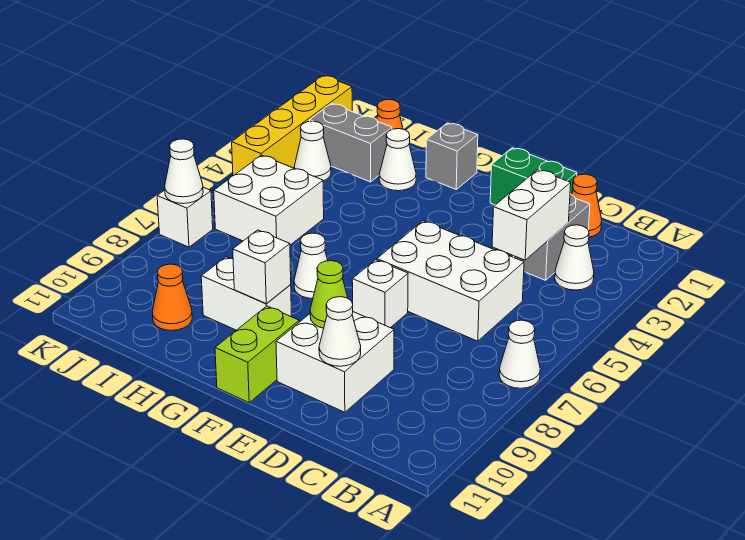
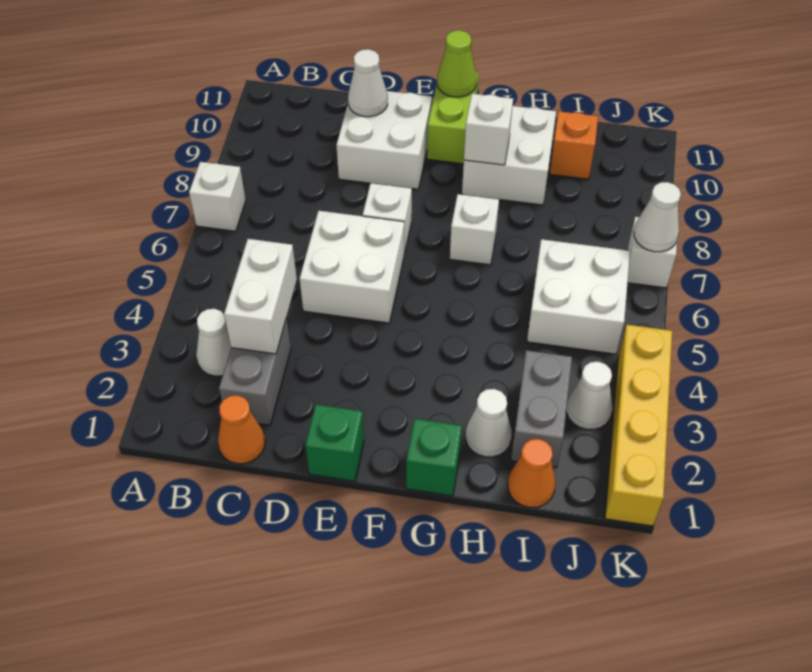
white 1x1 cone [499,320,540,388] -> white 1x1 brick [189,162,246,231]
white 2x3 brick [377,221,524,341] -> white 2x2 brick [300,211,404,323]
green 1x2 brick [490,148,577,205] -> green 1x1 brick [305,405,364,481]
lime 1x1 cone [310,261,348,328] -> lime 1x1 cone moved to [437,30,476,97]
grey 1x1 brick [426,123,478,189] -> green 1x1 brick [406,419,462,496]
white 1x1 cone [294,233,328,298] -> white 1x1 brick [450,194,499,265]
white 1x2 brick [201,257,292,330] -> white 2x2 brick [462,106,556,205]
grey 1x2 brick [310,104,392,182] -> grey 1x2 brick turned to [511,350,572,467]
orange 1x1 cone [152,264,192,330] -> orange 1x1 brick [550,111,598,179]

